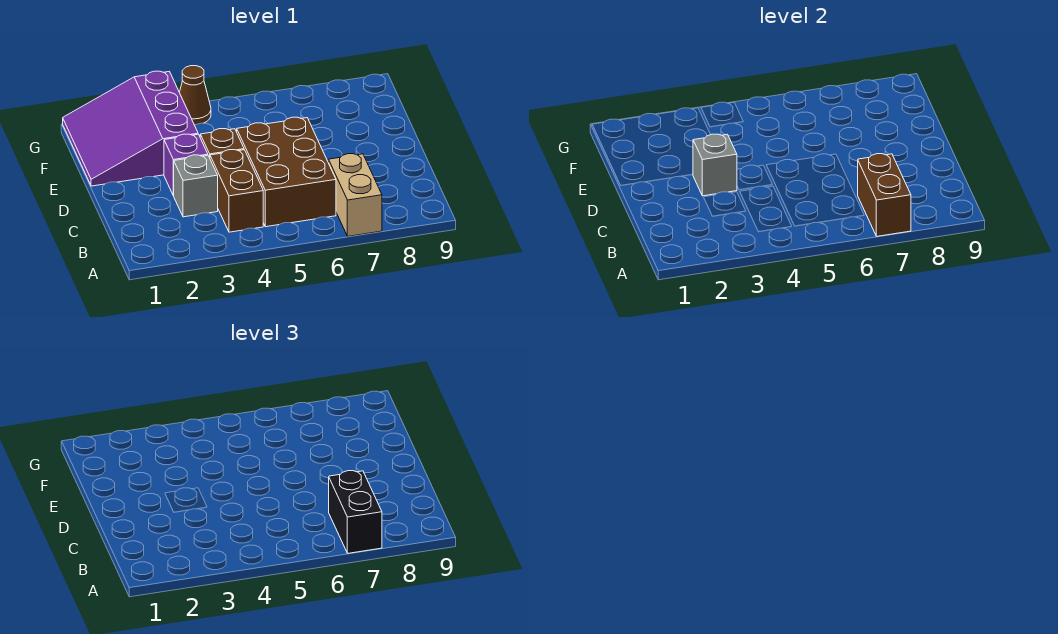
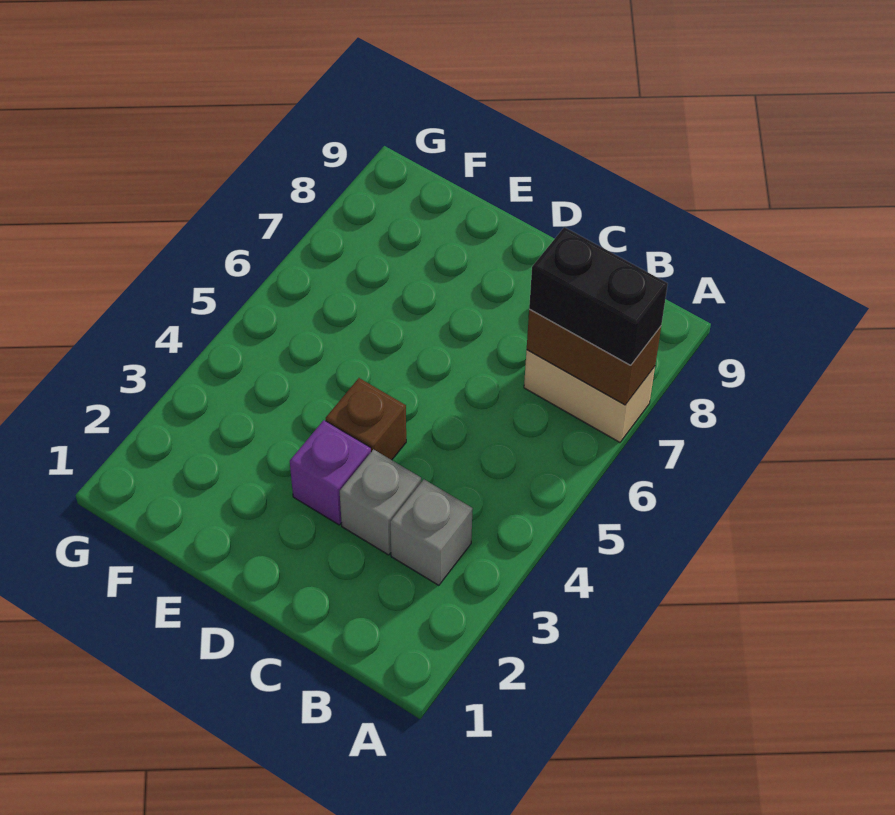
brown 1x2 brick [210,150,263,232] -> none
brown 2x3 brick [237,117,336,227] -> none
grey 1x1 brick [693,134,737,196] -> grey 1x1 brick moved to [390,480,473,585]
purple 3x3 slope [63,71,198,186] -> none
brown 1x1 cone [179,66,211,125] -> none

